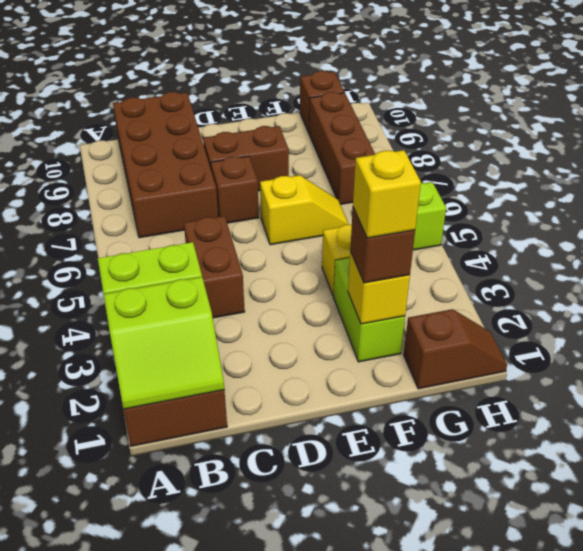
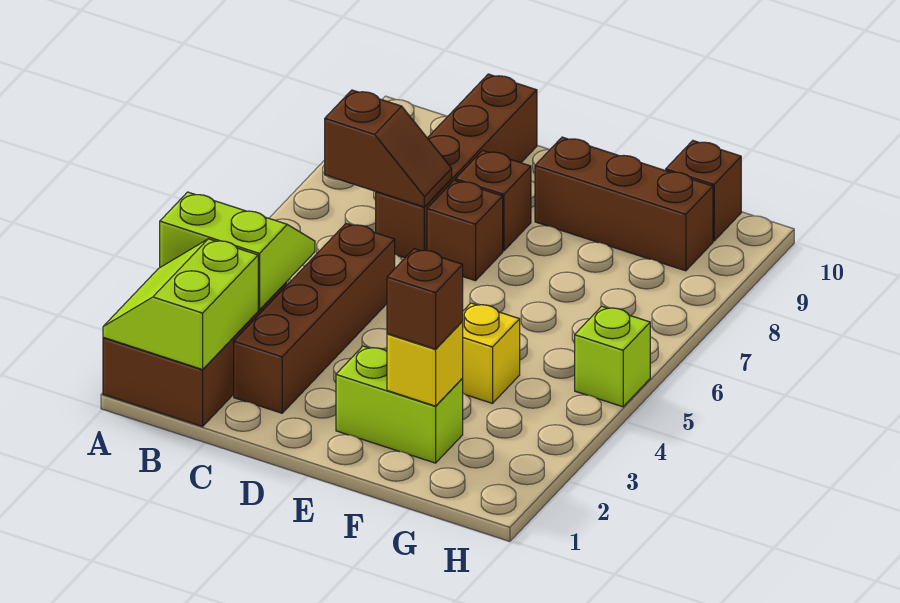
lime 2x2 slope [104,277,224,409] -> lime 2x2 slope turned to [103,239,258,369]
brown 2x4 brick [113,92,218,238] -> brown 1x4 brick [375,74,537,258]
brown 1x2 brick [184,216,245,318] -> brown 1x4 brick [234,223,395,413]
brown 1x2 brick [203,126,289,191] -> brown 1x1 brick [455,150,531,251]
yellow 1x2 slope [260,175,349,245] -> none
lime 1x2 brick [334,258,405,362] -> lime 1x2 brick turned to [336,346,463,463]
yellow 1x1 brick [353,150,421,238] -> none
brown 1x2 slope [404,309,507,389] -> brown 1x2 slope moved to [325,90,452,207]
brown 1x3 brick [309,92,375,204] -> brown 1x3 brick turned to [535,137,713,271]

